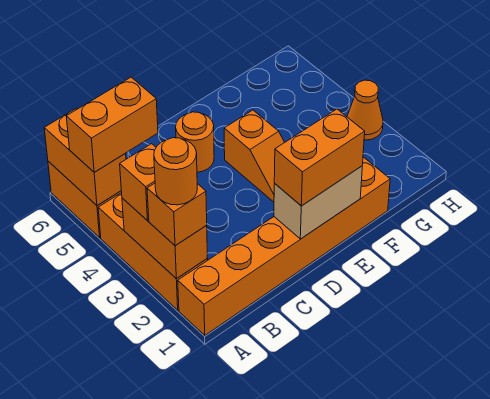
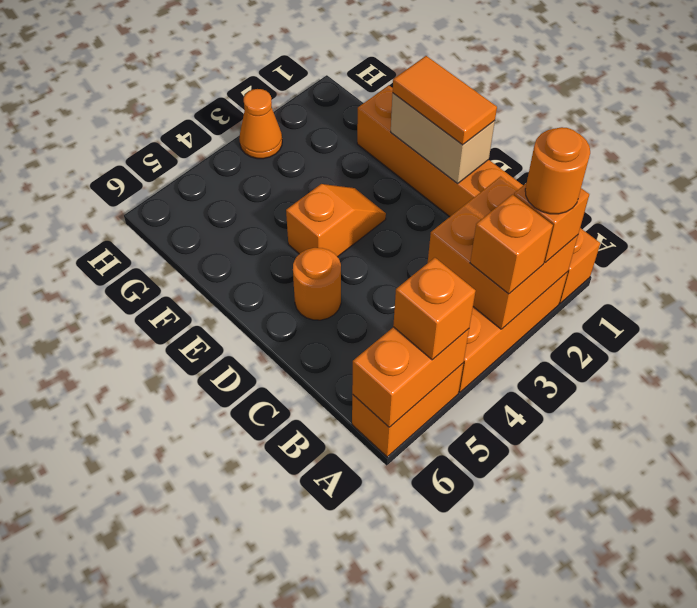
orange 1x2 brick [122,198,207,279] -> orange 2x2 brick [428,177,578,329]
orange 1x2 brick [66,77,158,172] -> orange 1x1 brick [393,258,476,360]
orange 1x2 brick [274,109,365,206] -> orange 1x2 tile [393,56,497,145]

